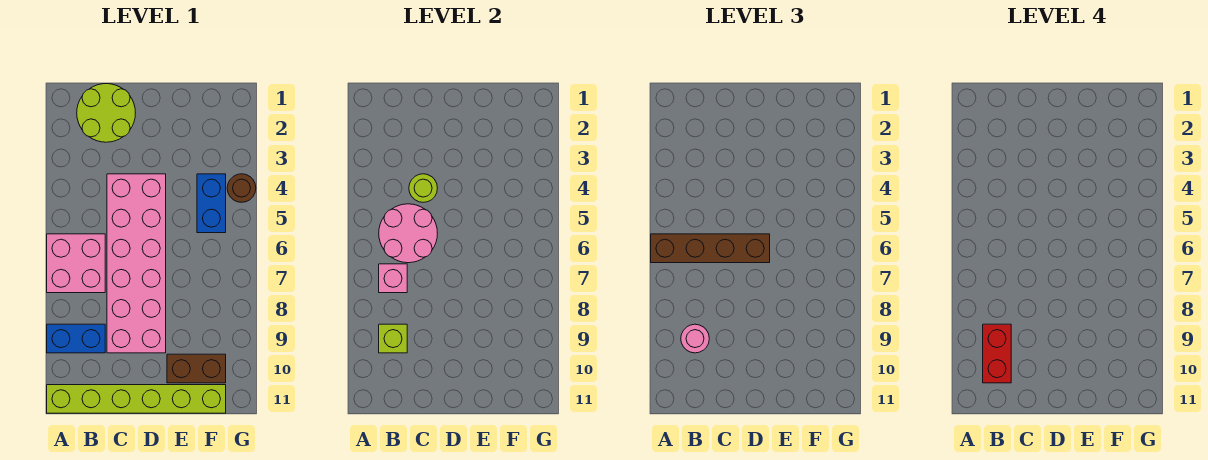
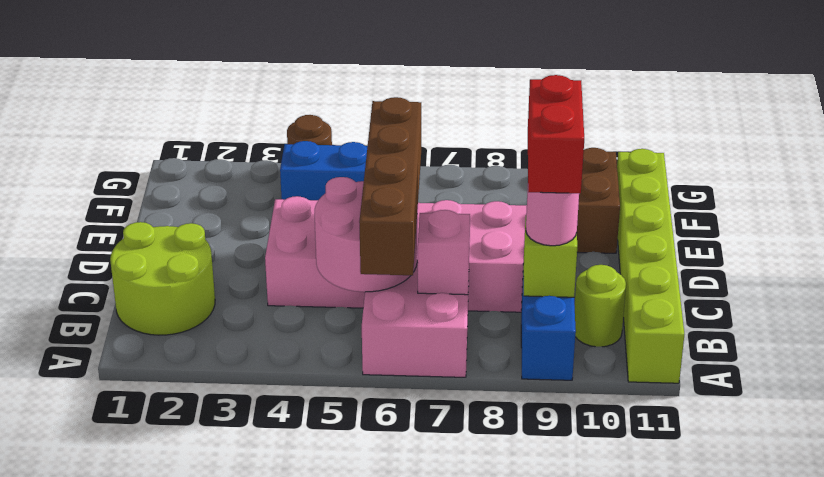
red 1x2 brick [983,324,1011,383] -> red 1x2 brick turned to [528,75,584,193]
lime 1x1 round brick [409,174,437,202] -> lime 1x1 round brick moved to [575,265,626,347]

